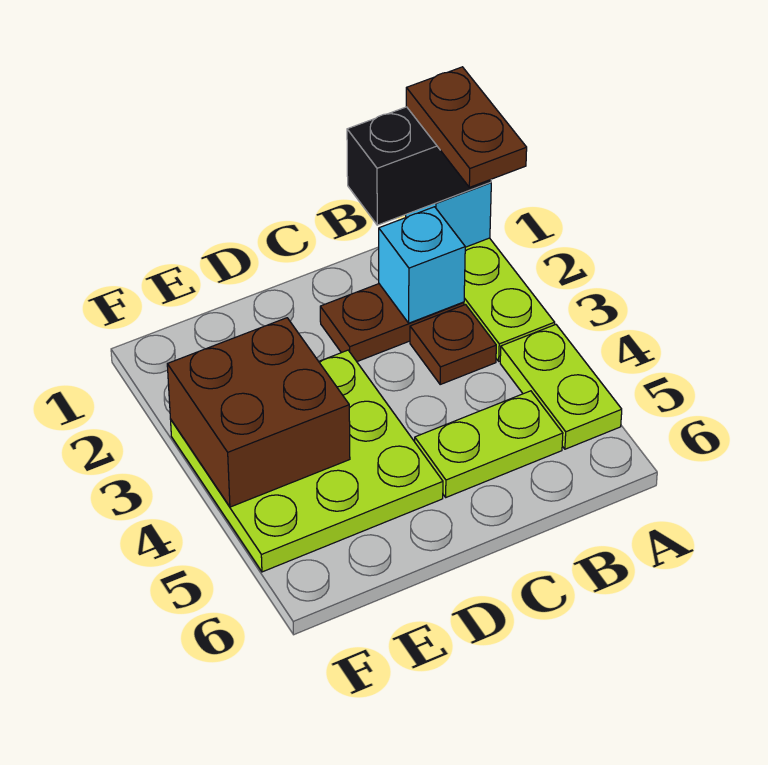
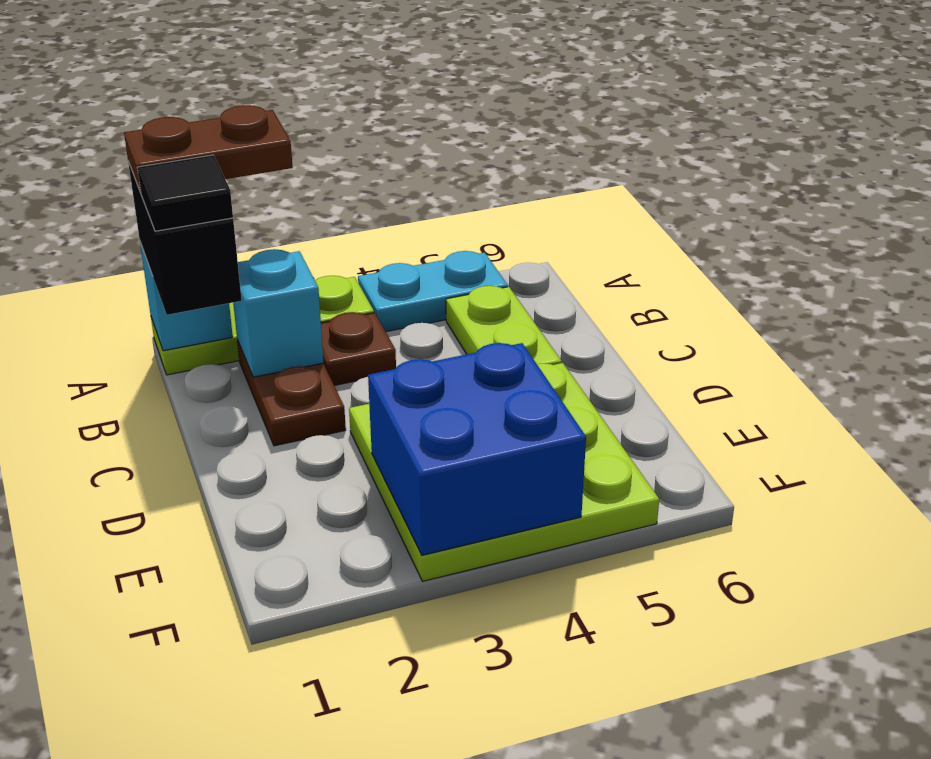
lime 1x2 plate [500,325,622,449] -> cyan 1x2 plate [358,251,508,332]
none -> black 1x1 tile [137,155,233,231]
brown 2x2 brick [167,318,350,507] -> blue 2x2 brick [368,343,586,555]

